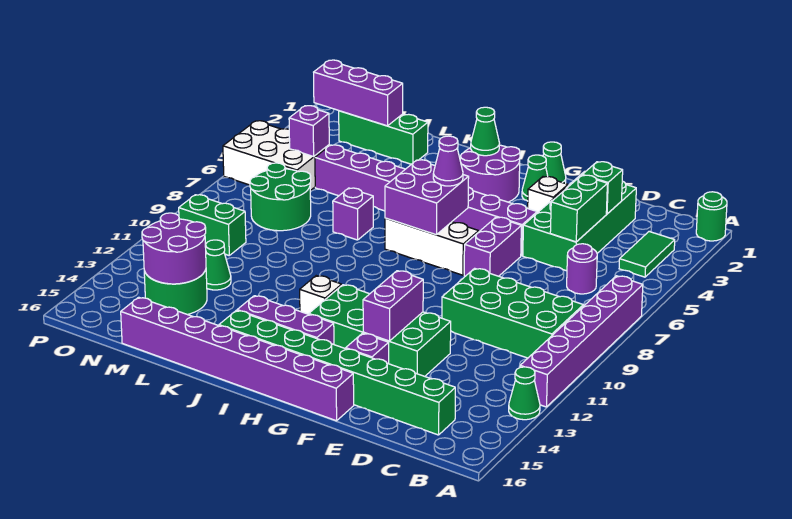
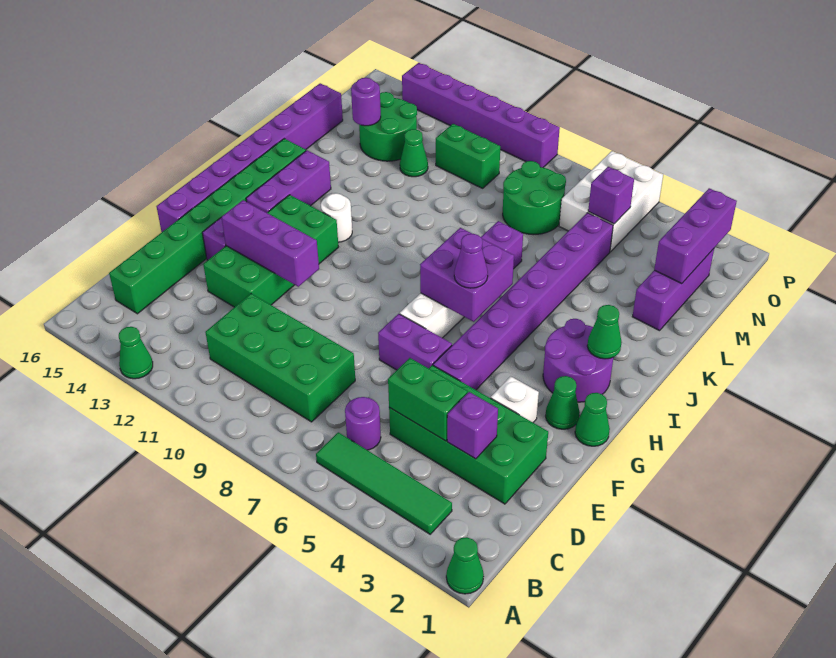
green 1x1 round brick [696,192,727,241] -> green 1x1 cone [446,537,484,594]
purple 1x6 brick [520,276,643,407] -> purple 1x6 brick moved to [402,63,560,167]
green 1x2 tile [619,232,675,277] -> green 1x4 tile [316,432,452,534]
green 2x4 brick [442,268,583,358] -> green 2x4 brick turned to [205,294,355,422]
green 1x1 brick [583,162,623,214] -> purple 1x1 brick [447,392,498,459]
purple 1x2 brick [363,271,423,341] -> purple 1x3 brick [222,200,319,287]
white 1x1 brick [300,276,342,314] -> white 1x1 round brick [321,193,352,242]
green 1x3 brick [339,111,428,164] -> purple 1x3 brick [632,249,714,331]
purple 2x2 round brick [142,213,206,284] -> purple 1x1 round brick [351,78,381,126]
green 1x2 brick [179,195,246,255] -> green 1x2 brick turned to [436,124,500,188]

